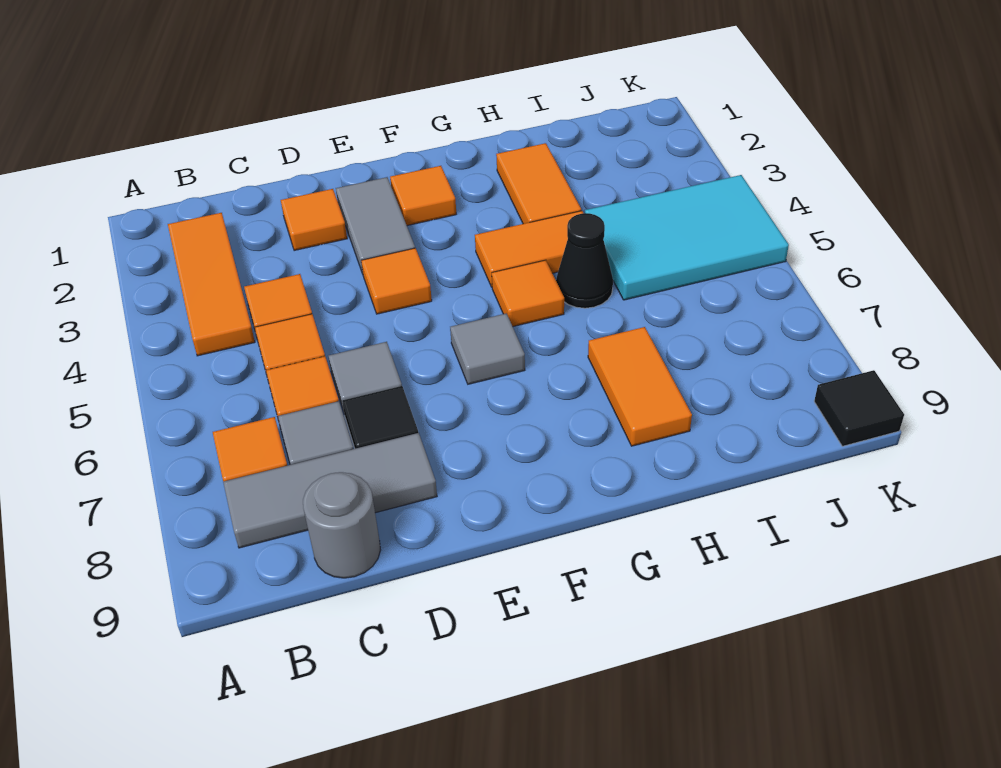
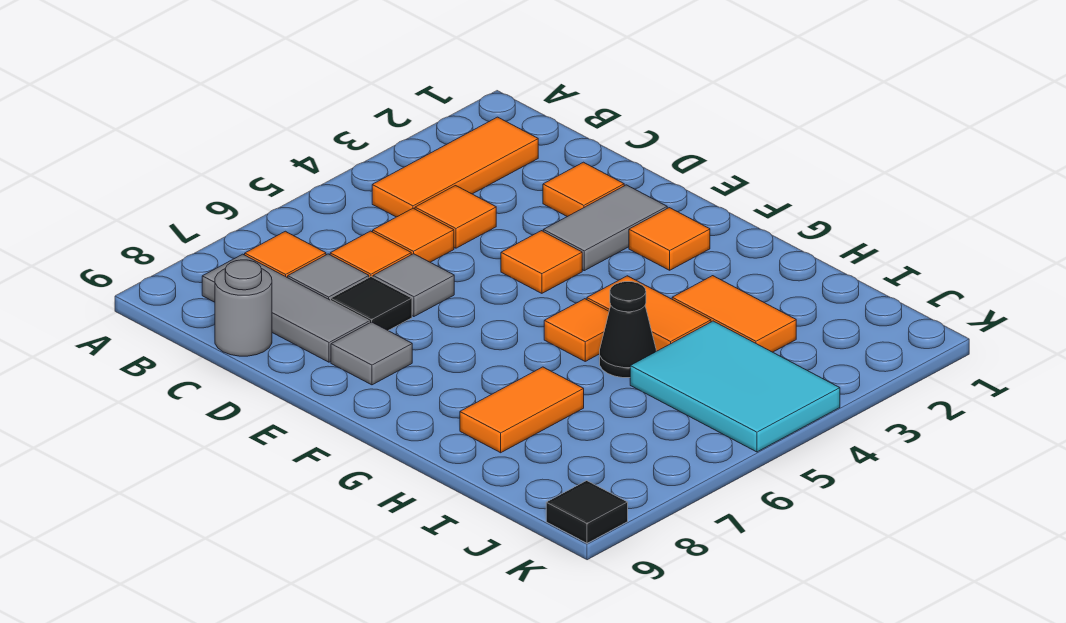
grey 1x1 tile [450,313,525,384] -> grey 1x1 tile moved to [331,322,412,385]
orange 1x2 tile [496,143,581,224] -> orange 1x2 tile turned to [672,276,796,352]

